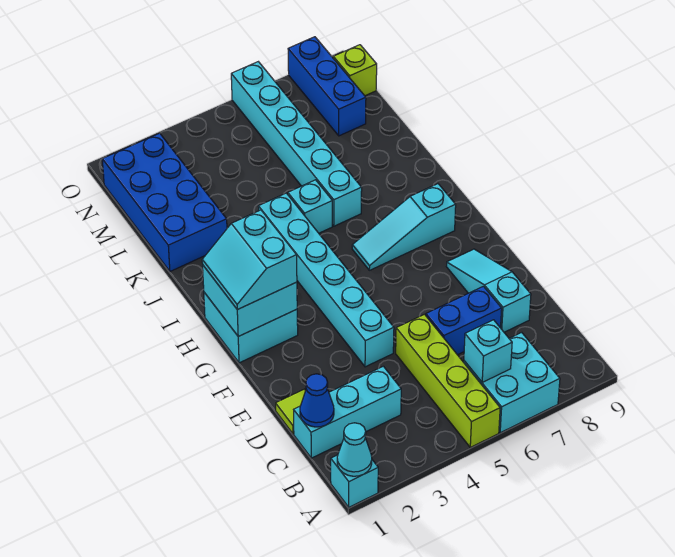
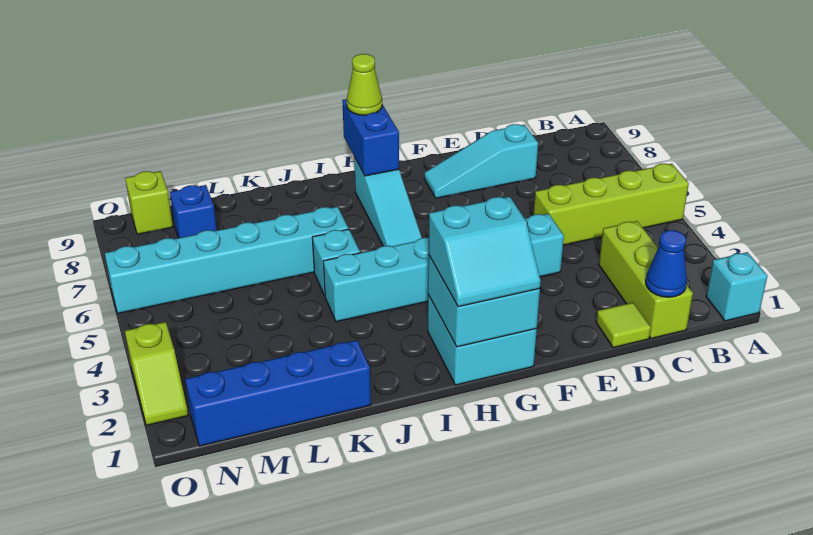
cyan 1x1 cone [337,423,372,476] -> none
cyan 2x2 brick [464,333,560,433] -> none
cyan 1x1 brick [464,320,512,382] -> none
cyan 1x3 brick [294,366,401,458] -> lime 1x3 brick [599,221,693,339]
blue 1x2 brick [426,286,502,355] -> blue 1x2 brick moved to [342,99,399,176]
none -> lime 1x1 cone [347,54,382,115]
blue 2x4 brick [102,133,227,271] -> blue 1x4 brick [185,340,371,446]
blue 1x3 brick [288,37,366,136] -> blue 1x1 brick [170,185,217,238]
none -> lime 1x2 slope [125,322,188,425]

